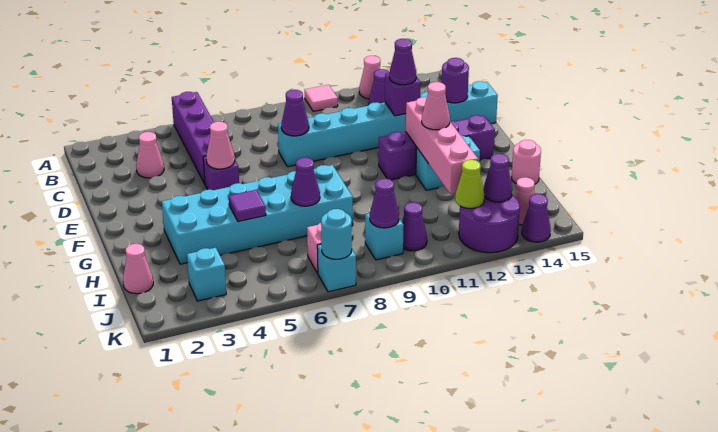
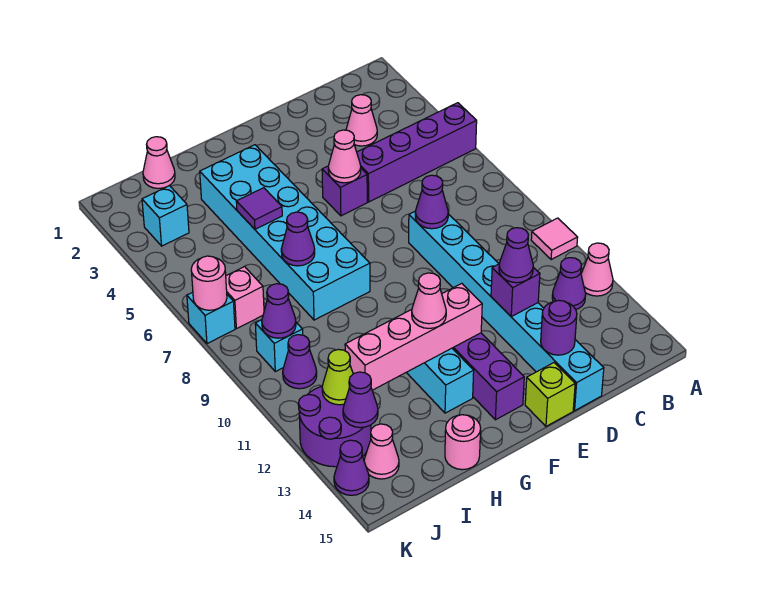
none -> lime 1x1 brick [525,363,575,426]
cyan 1x1 round brick [321,209,352,259] -> pink 1x1 round brick [191,256,227,310]

